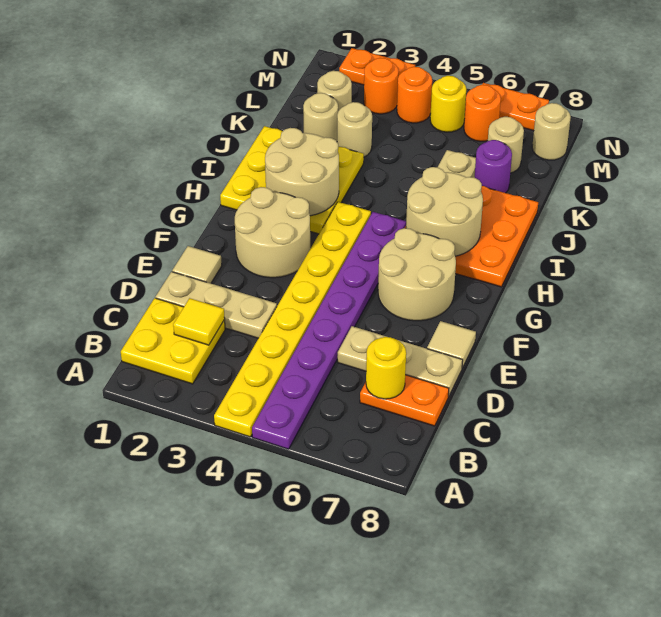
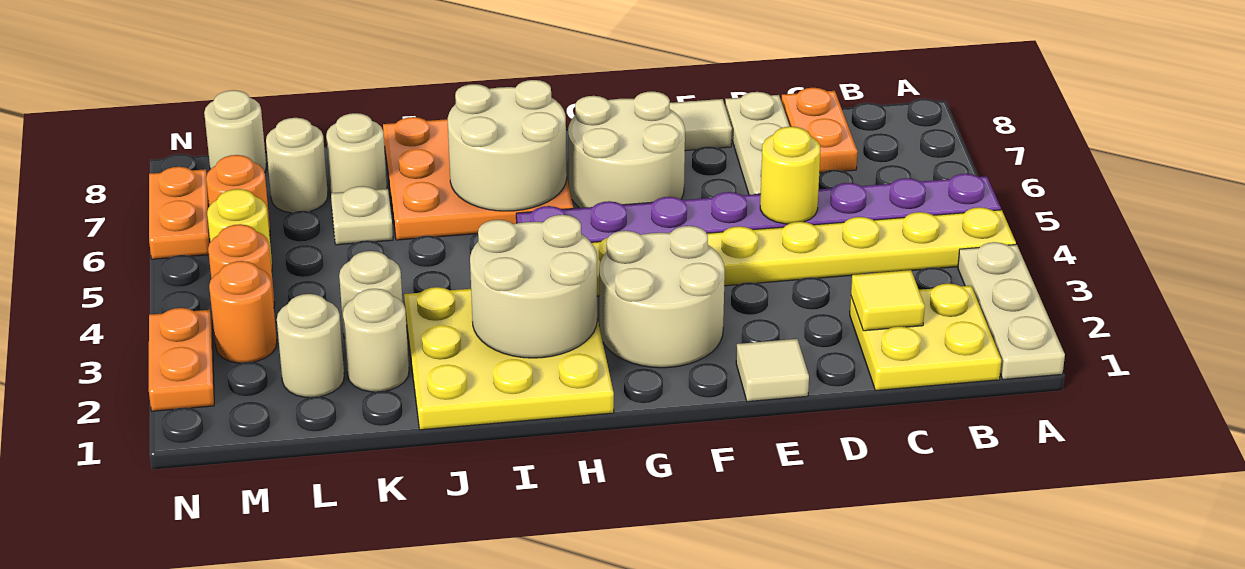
yellow 1x1 round brick [366,337,406,399] -> yellow 1x1 round brick moved to [760,127,820,224]
tan 1x3 plate [155,272,277,338] -> tan 1x3 plate moved to [958,242,1065,380]
purple 1x1 round brick [475,140,512,193] -> tan 1x1 round brick [326,113,387,193]

